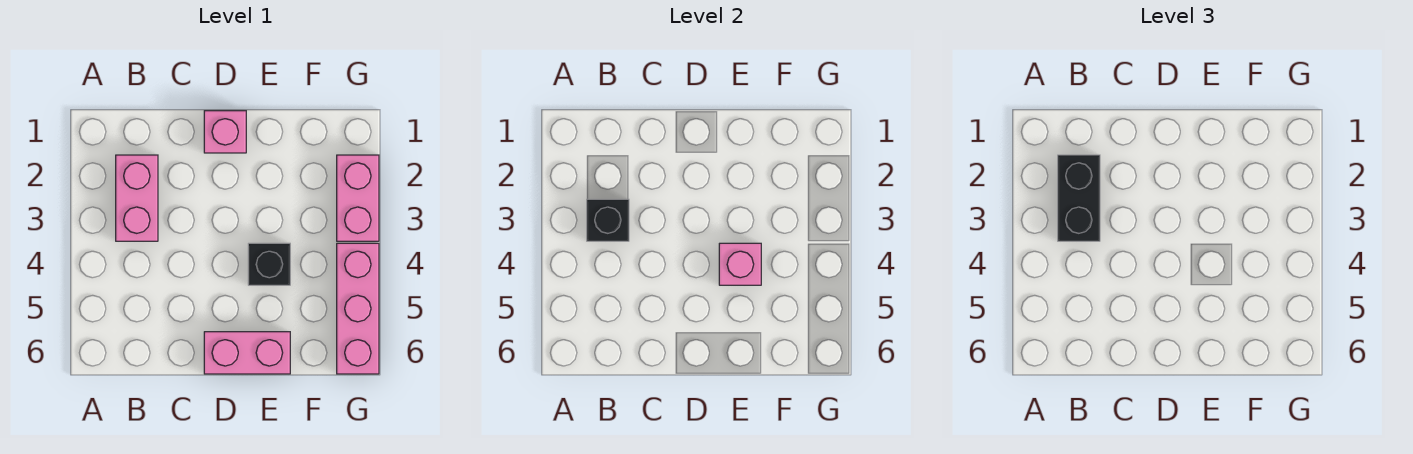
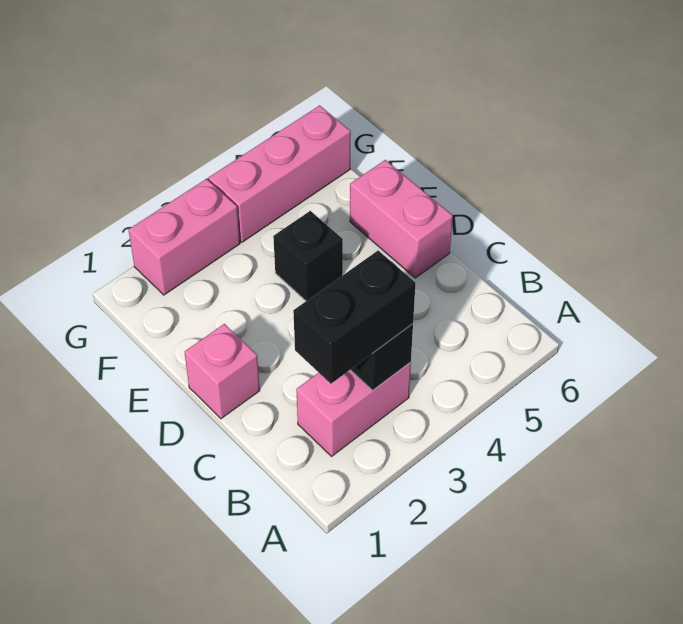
pink 1x1 brick [719,243,761,285] -> none

